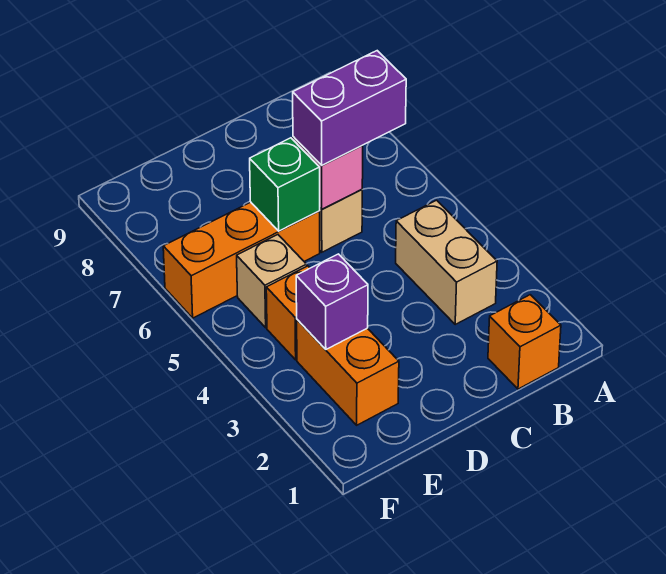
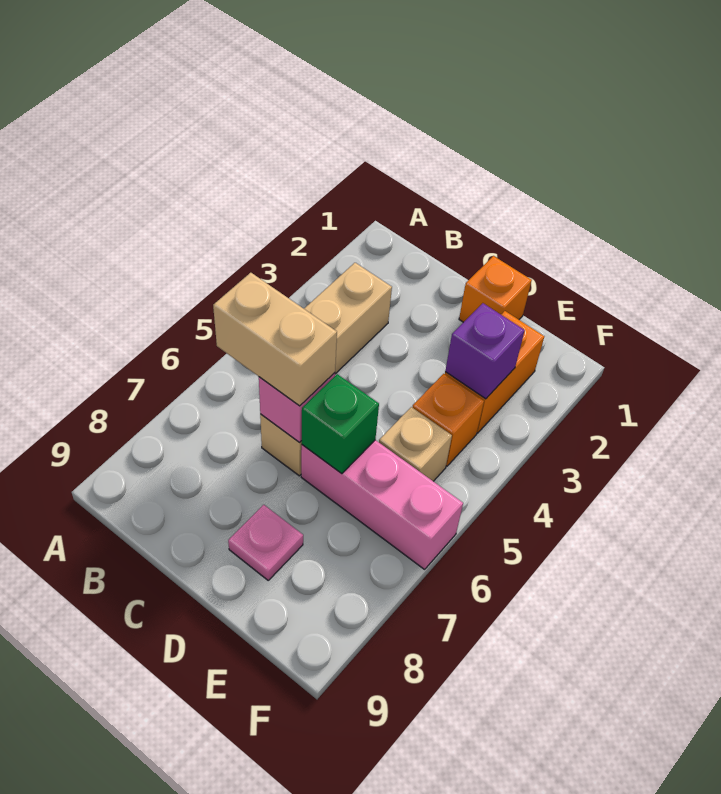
orange 1x1 brick [488,295,561,389] -> orange 1x1 brick moved to [459,256,532,322]
purple 1x2 brick [293,51,406,165] -> tan 1x2 brick [213,273,337,406]
orange 1x3 brick [163,202,320,318] -> pink 1x3 brick [301,440,463,569]
none -> pink 1x1 plate [228,505,303,580]

